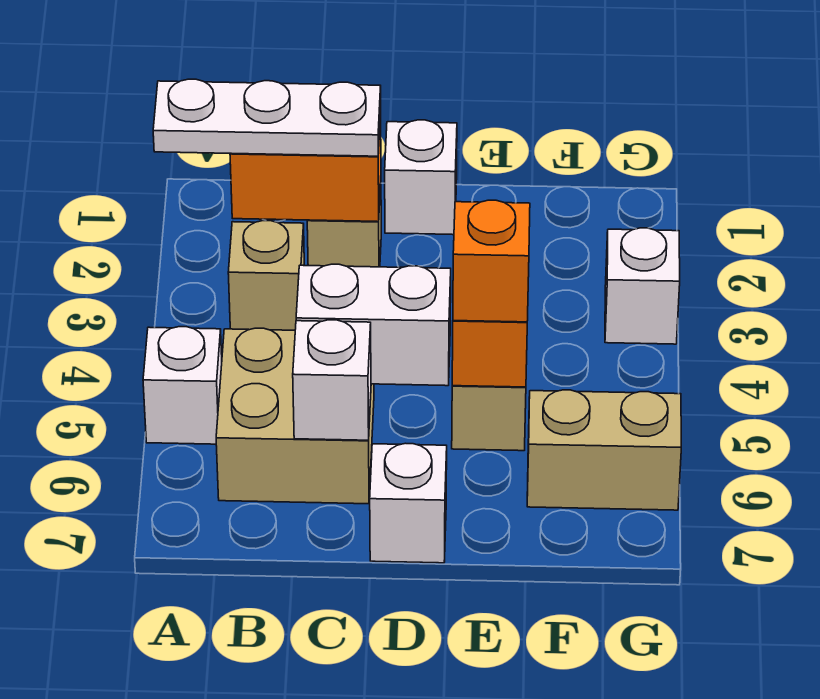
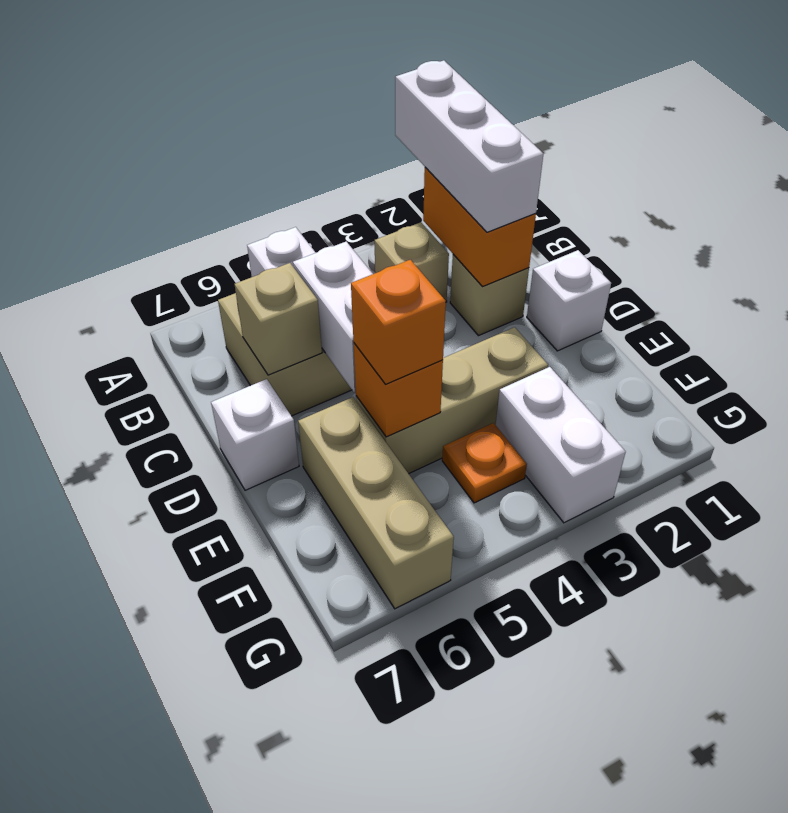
white 1x3 plate [153,79,381,156] -> white 1x3 brick [395,60,543,232]
white 1x1 brick [293,320,371,440] -> tan 1x1 brick [234,263,322,375]
none -> orange 1x1 plate [442,423,527,503]
tan 1x2 brick [527,390,681,510] -> tan 1x3 brick [298,397,454,609]
white 1x1 brick [605,228,680,344] -> white 1x2 brick [496,367,626,523]

